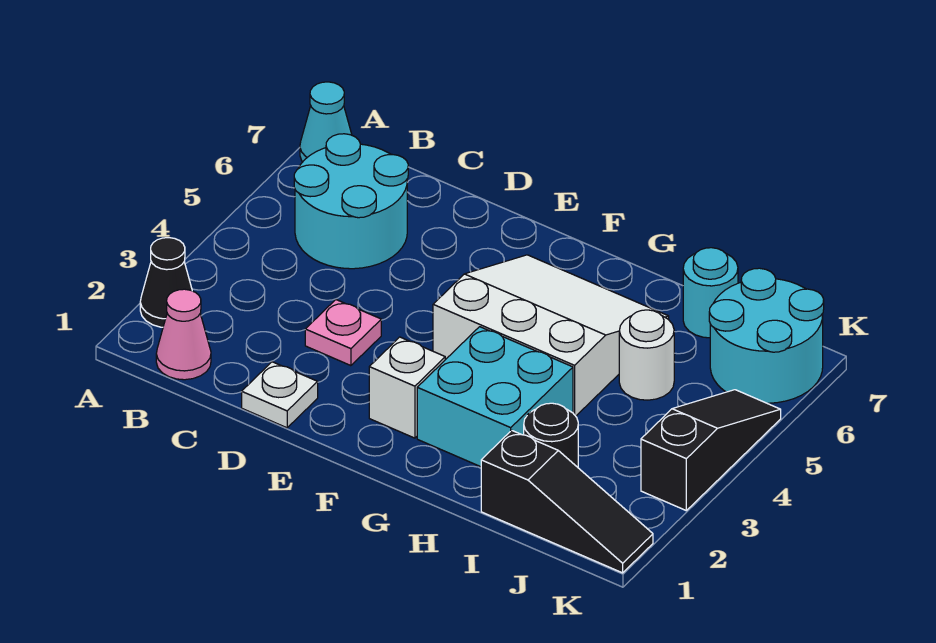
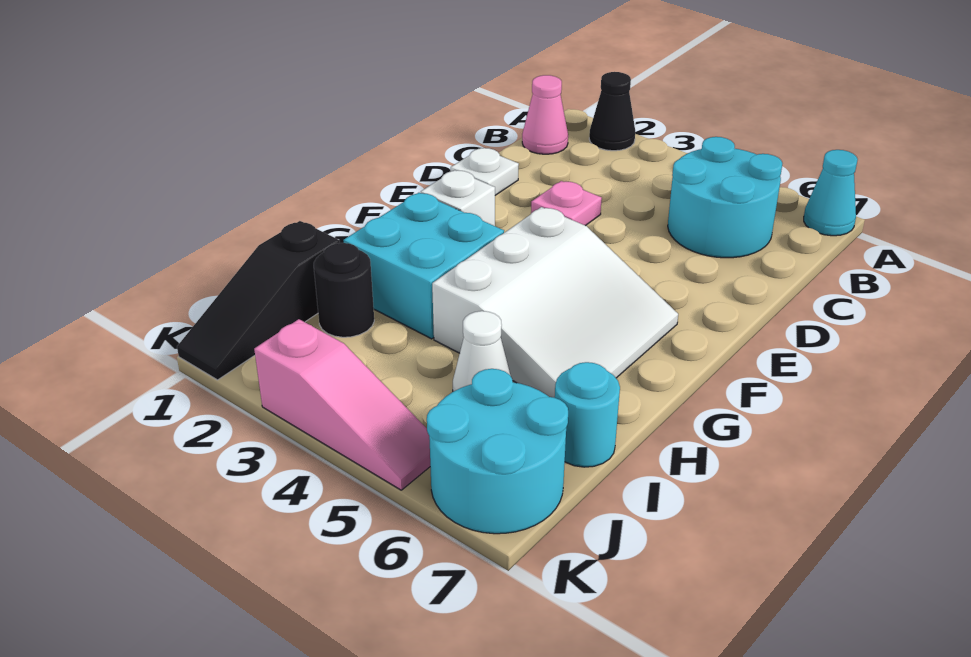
white 1x1 round brick [619,310,674,400] -> white 1x1 cone [453,311,511,392]
black 1x3 slope [641,390,781,510] -> pink 1x3 slope [254,319,430,490]

